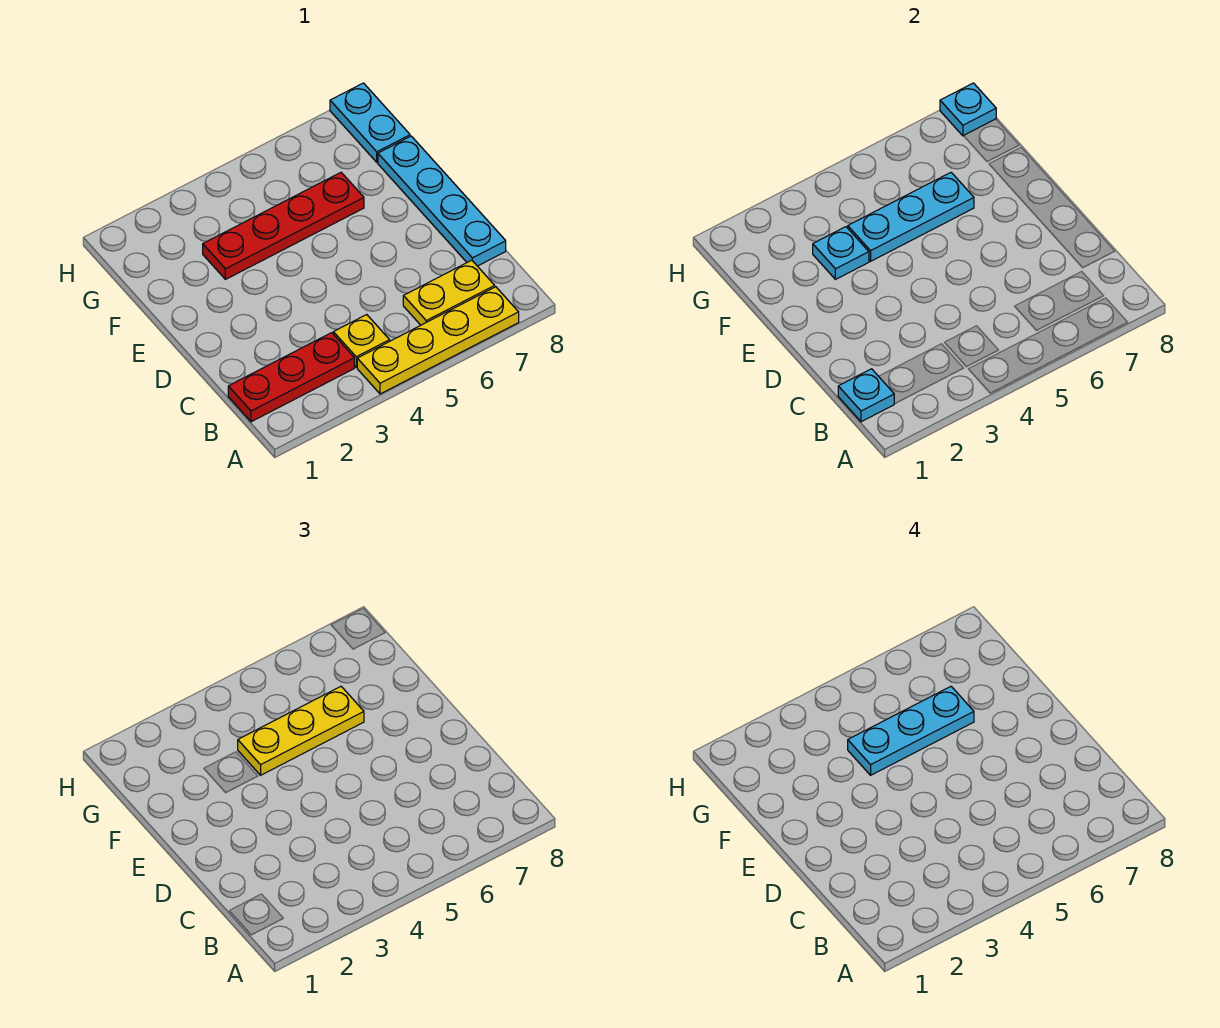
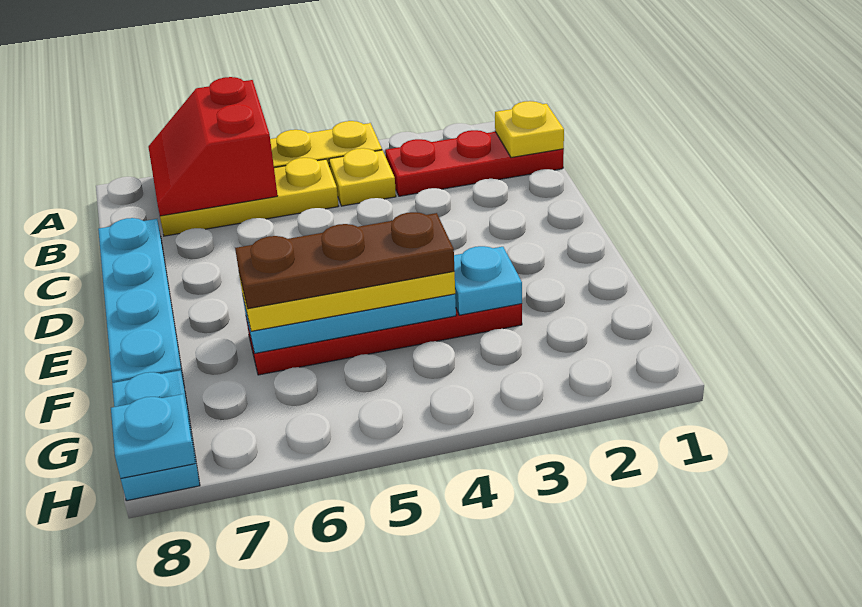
none -> red 2x2 slope [148,77,278,216]
cyan 1x1 plate [838,369,894,422] -> yellow 1x1 plate [495,101,564,158]
yellow 1x2 plate [403,260,495,325] -> yellow 1x3 plate [160,158,338,236]
cyan 1x3 plate [848,687,974,775] -> brown 1x3 plate [235,212,454,309]

